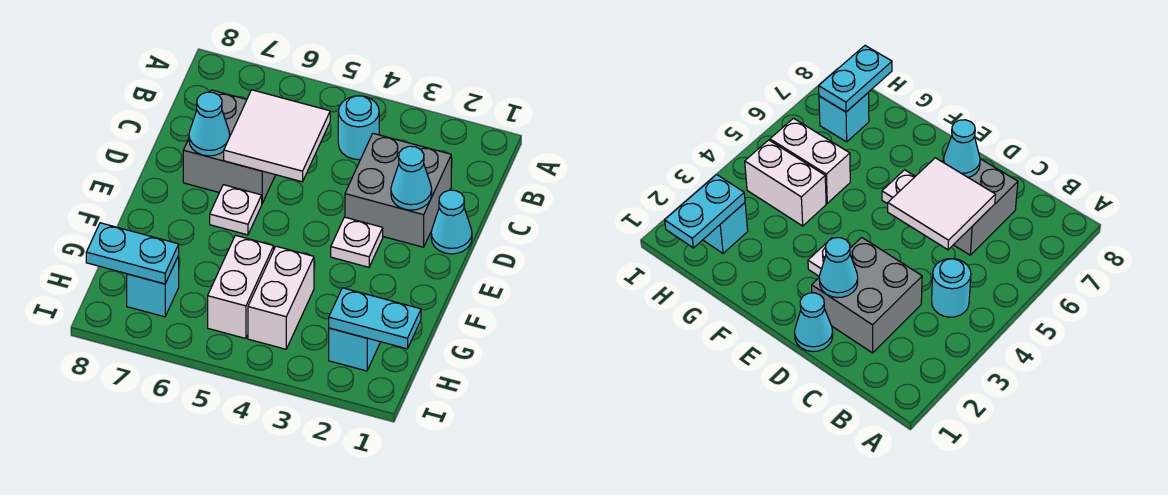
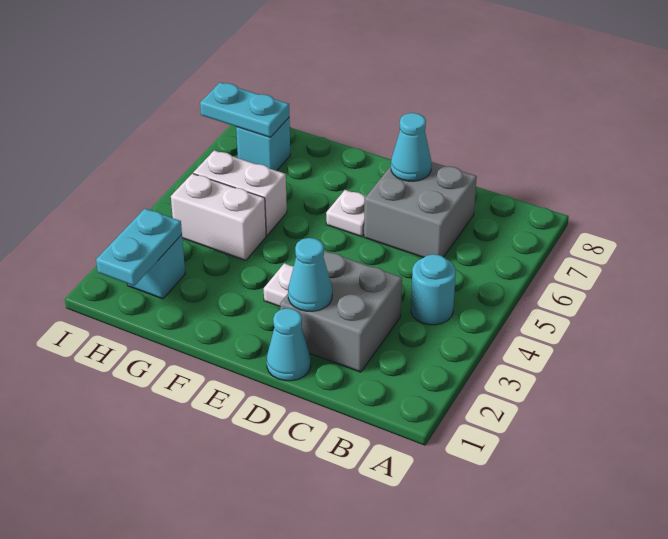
white 2x2 tile [224,90,330,182] -> none
cyan 1x2 plate [86,223,179,284] -> cyan 1x2 plate turned to [200,82,289,137]

